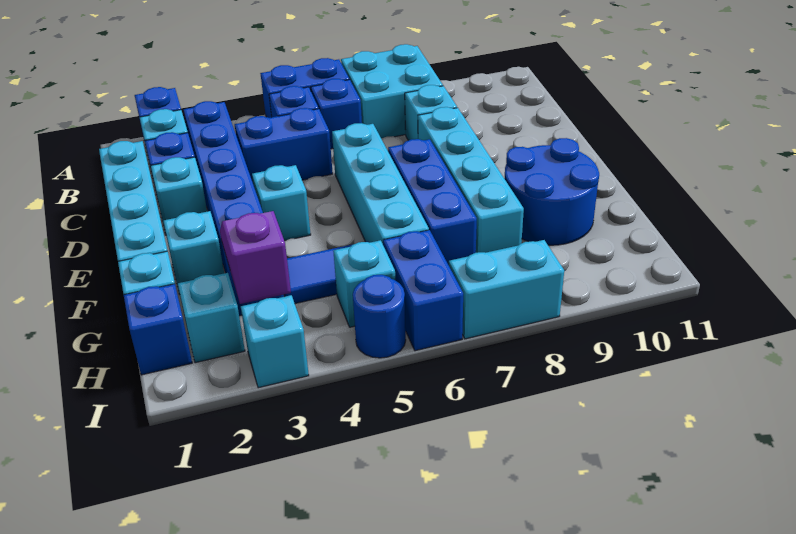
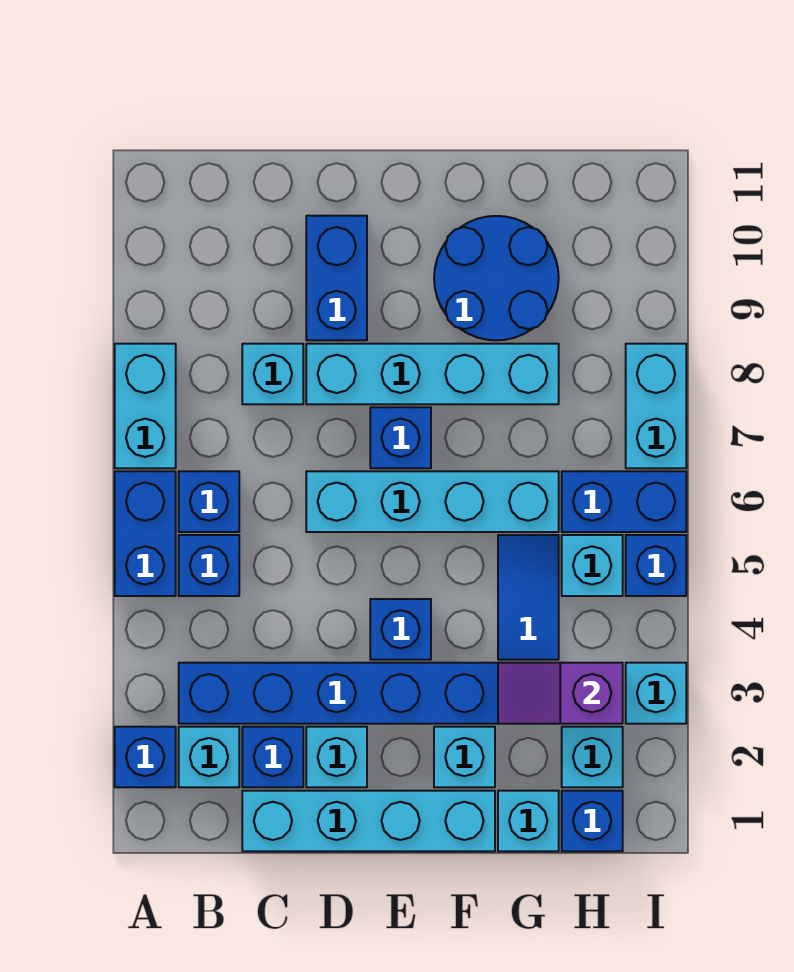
cyan 2x2 brick [341,44,443,139] -> cyan 1x2 brick [115,344,176,468]
blue 1x2 brick [235,108,333,182] -> blue 1x2 brick moved to [306,216,367,340]
cyan 1x1 brick [252,165,311,241] -> blue 1x1 brick [370,599,431,660]
blue 1x3 brick [388,139,477,265] -> blue 1x1 brick [370,407,431,468]
blue 1x1 round brick [353,275,406,358] -> blue 1x1 brick [626,535,686,596]

